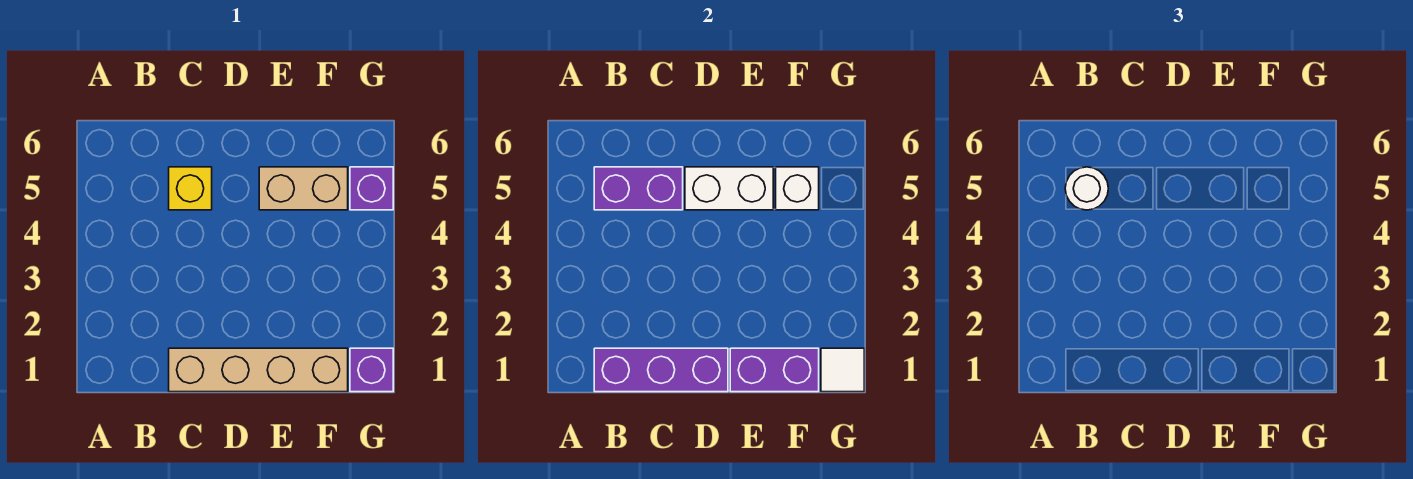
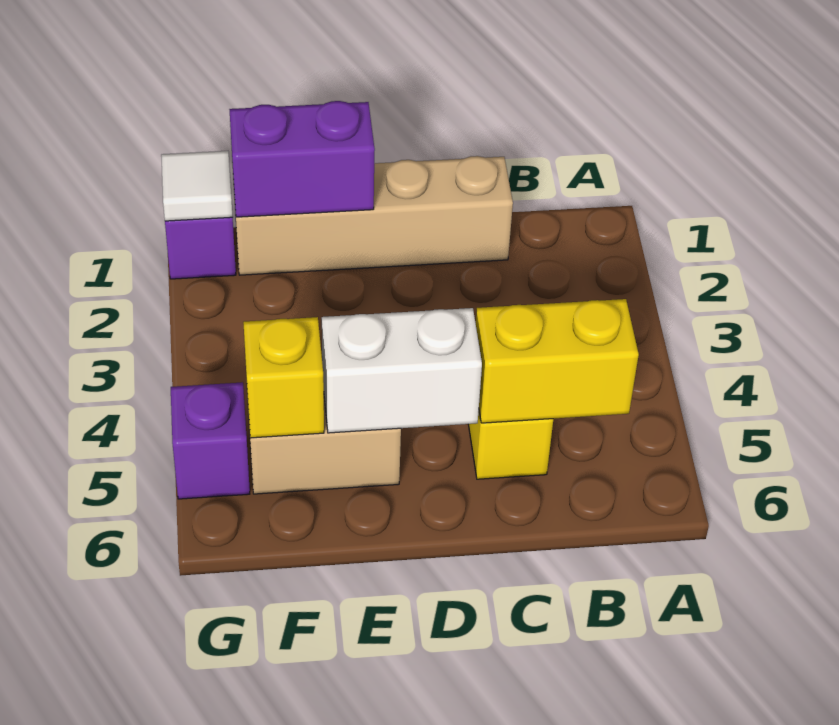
purple 1x3 brick [594,348,728,392] -> none
purple 1x2 brick [594,167,683,210] -> yellow 1x2 brick [476,299,639,423]
white 1x1 round brick [1065,167,1108,210] -> none
white 1x1 brick [776,167,819,210] -> yellow 1x1 brick [243,317,324,438]

